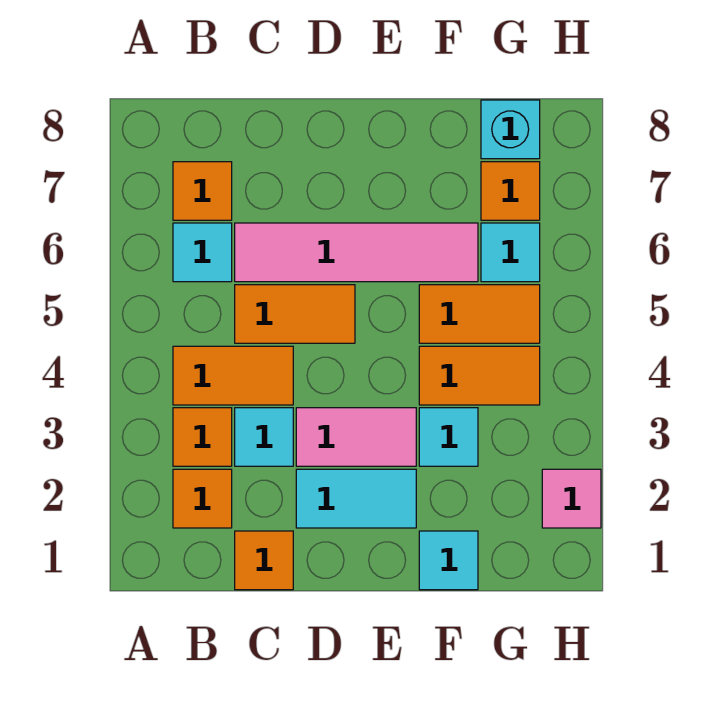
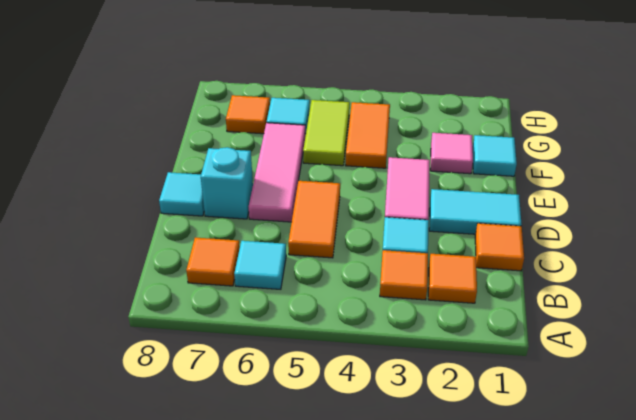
orange 1x2 tile [173,346,293,405] -> none
pink 1x4 tile [235,223,478,282] -> pink 1x3 tile [249,123,306,222]
cyan 1x2 tile [296,469,416,528] -> cyan 1x2 tile turned to [429,189,522,234]
cyan 1x1 tile [419,408,478,466] -> cyan 1x1 tile moved to [159,172,204,216]
orange 1x2 tile [419,285,540,343] -> lime 1x2 tile [303,100,350,166]
cyan 1x1 brick [481,100,540,159] -> cyan 1x1 brick moved to [201,147,253,219]
pink 1x1 tile [542,469,601,528] -> pink 1x1 tile moved to [430,133,473,174]

